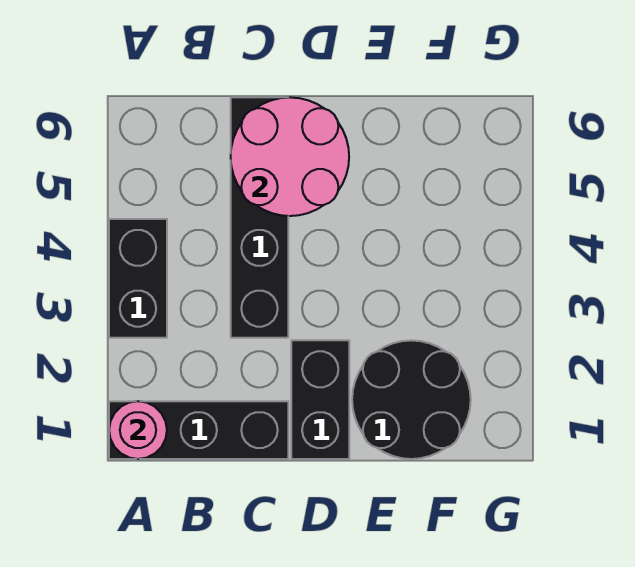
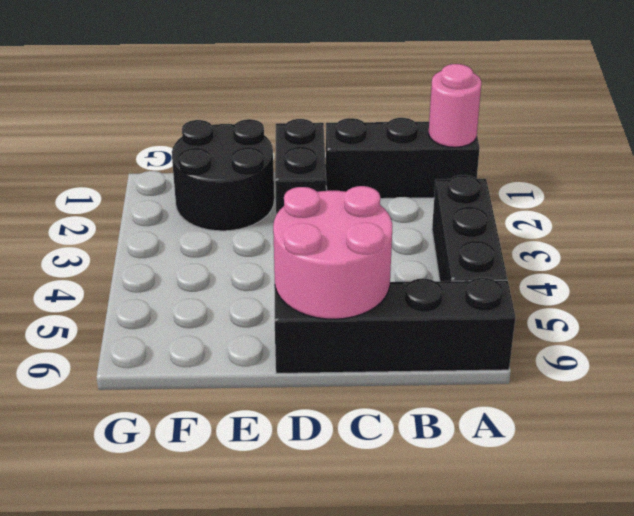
black 1x2 brick [109,219,167,338] -> black 1x3 brick [432,175,507,281]
black 1x4 brick [231,97,288,338] -> black 1x4 brick turned to [275,278,516,373]

